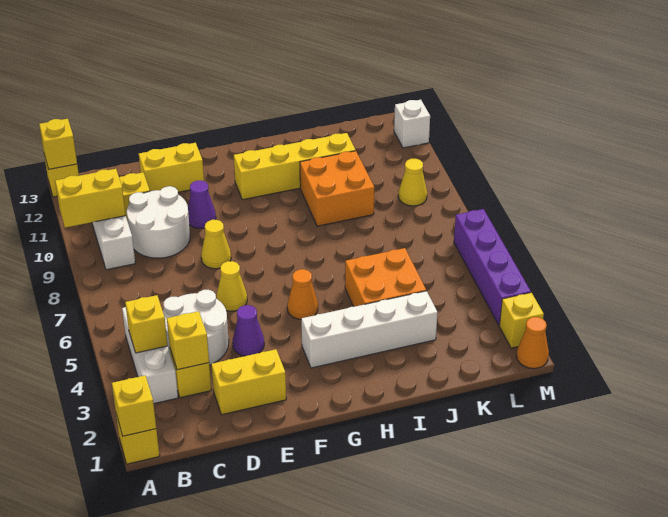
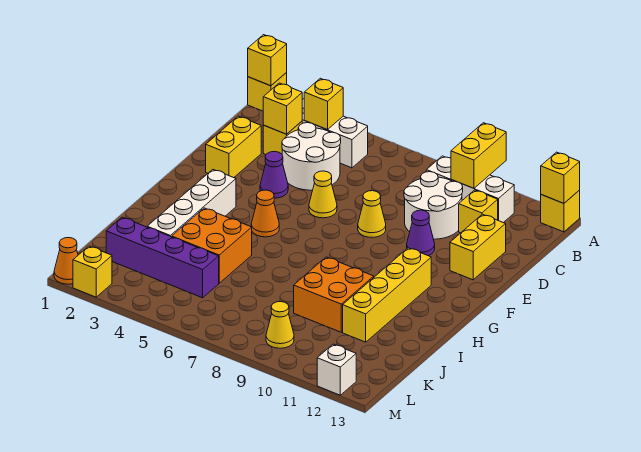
purple 1x4 brick [454,209,531,325] -> purple 1x4 brick moved to [106,217,219,298]

